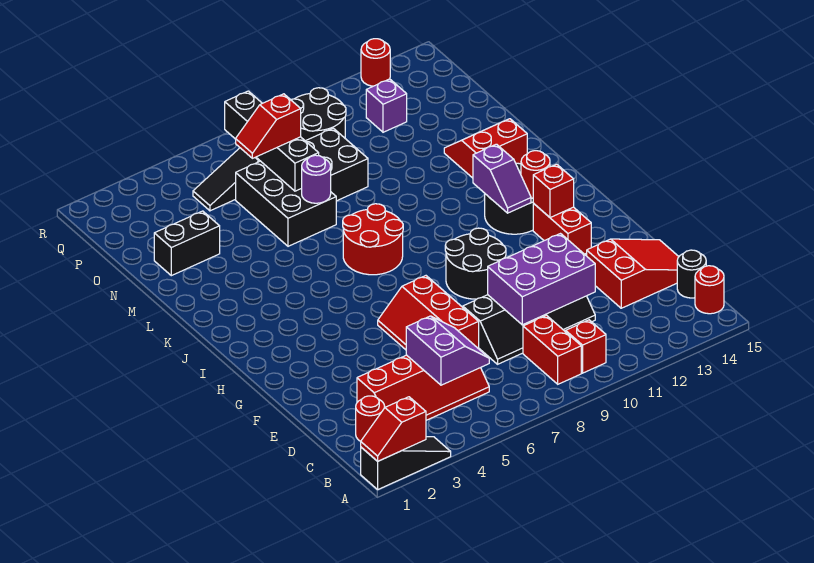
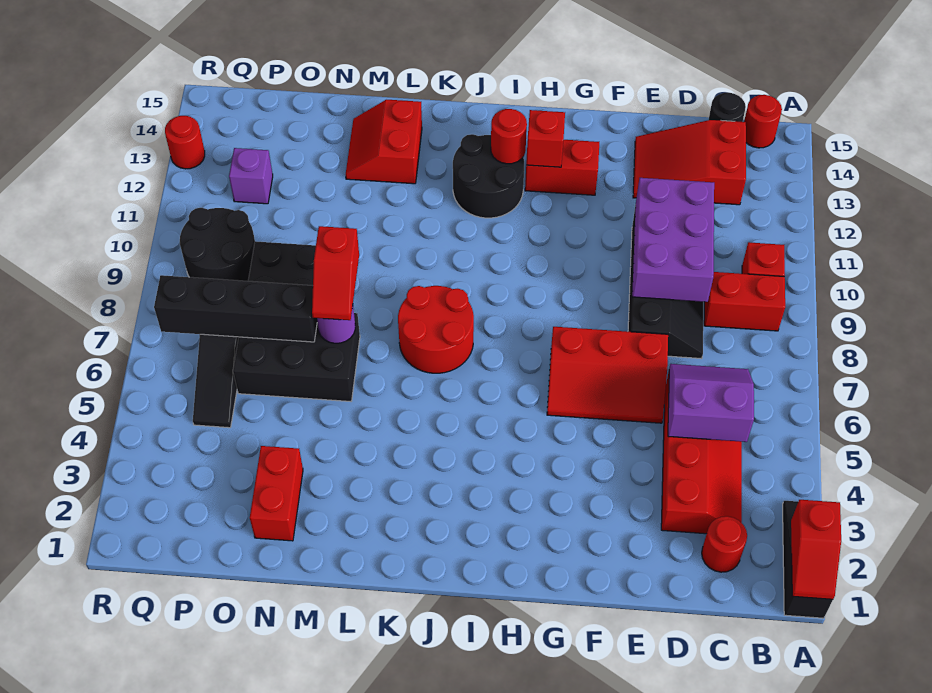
red 2x3 slope [587,239,679,308] -> red 2x3 slope turned to [633,120,746,205]
black 2x2 round brick [445,228,506,299] -> none
purple 1x2 slope [473,144,531,213] -> none
black 1x2 brick [154,211,220,276] -> red 1x2 brick [250,446,303,541]
red 1x2 slope [236,94,301,158] -> red 1x2 slope moved to [312,226,359,320]

